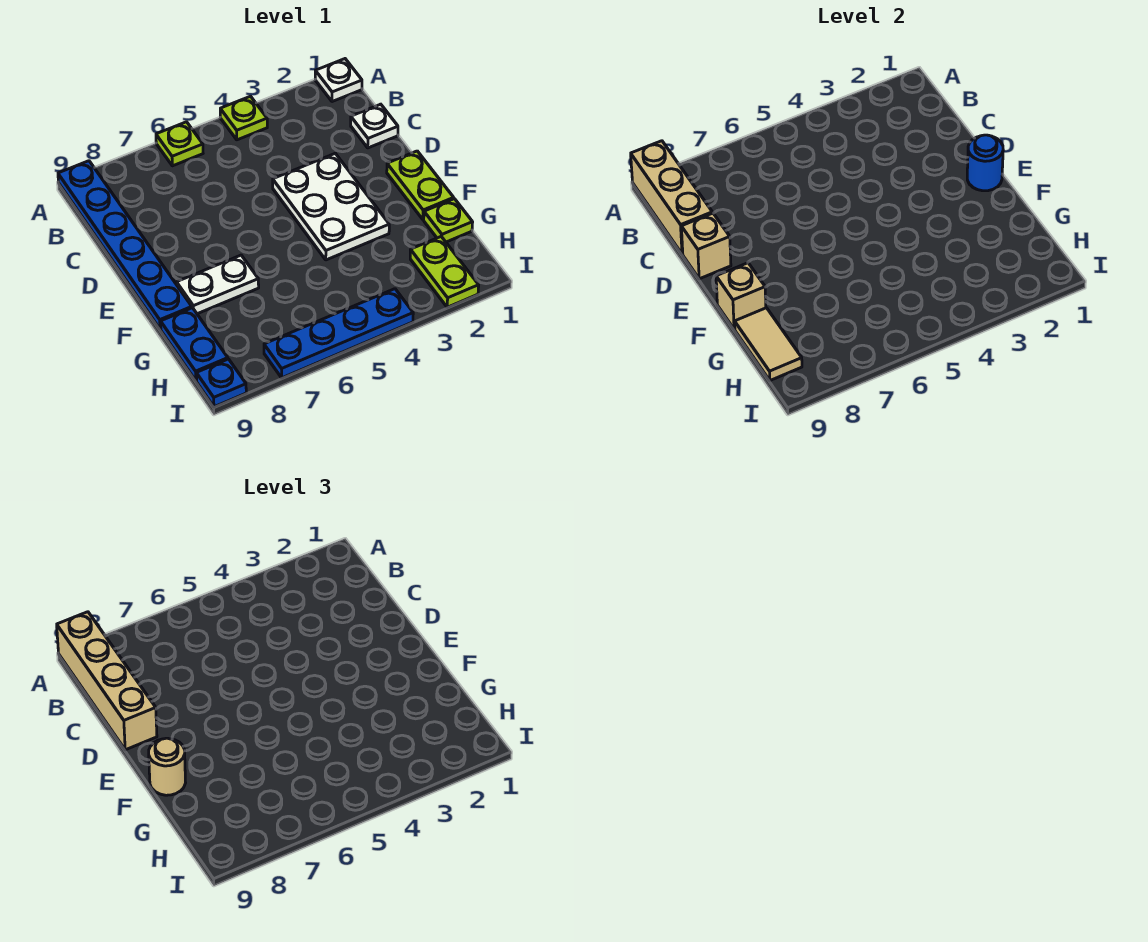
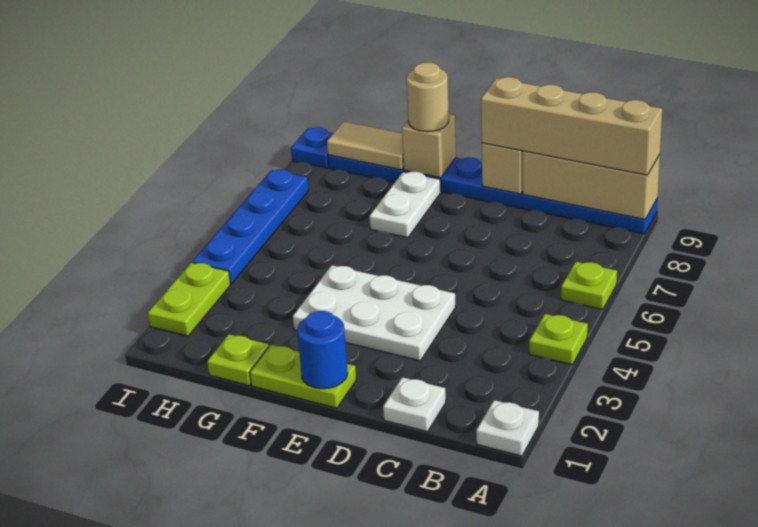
lime 1x2 plate [410,237,479,307] -> lime 1x2 plate turned to [148,262,230,336]

